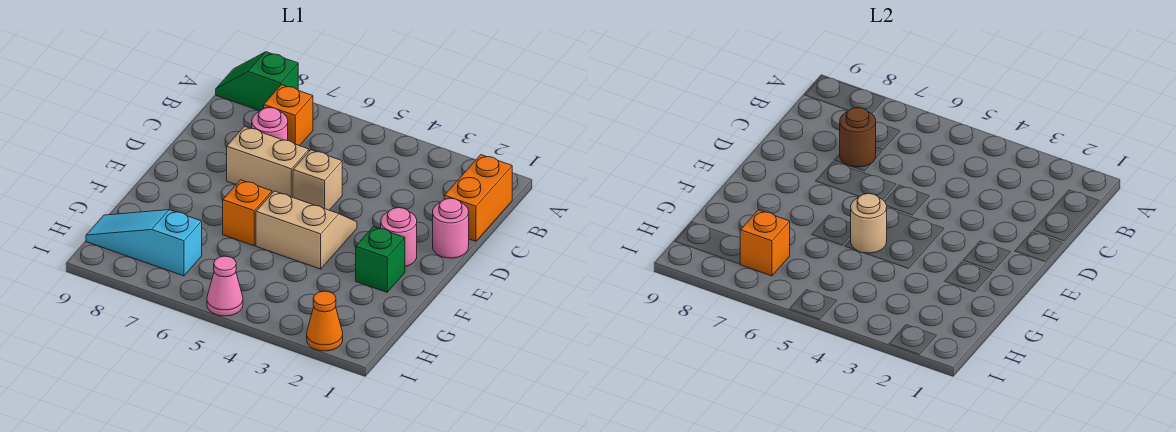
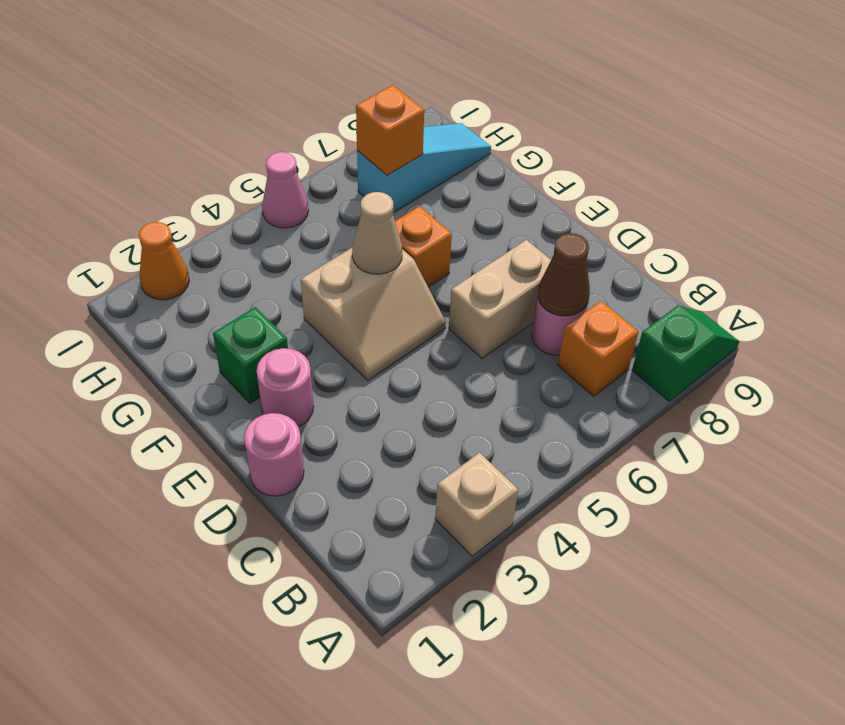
orange 1x2 brick [444,155,512,241] -> none
brown 1x1 round brick [840,108,876,167] -> brown 1x1 cone [538,233,590,316]
tan 1x1 brick [293,150,342,210] -> tan 1x1 brick moved to [435,453,518,556]
tan 1x1 round brick [851,194,887,253] -> tan 1x1 cone [352,192,402,274]

